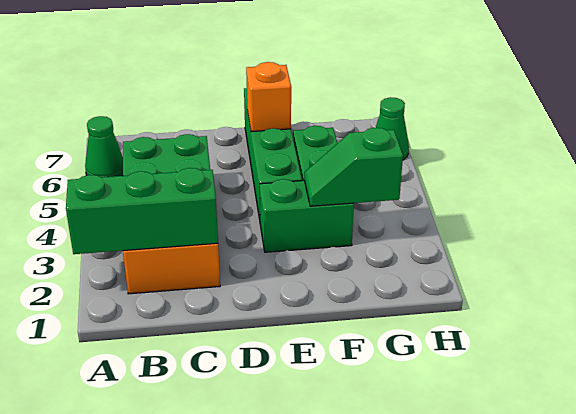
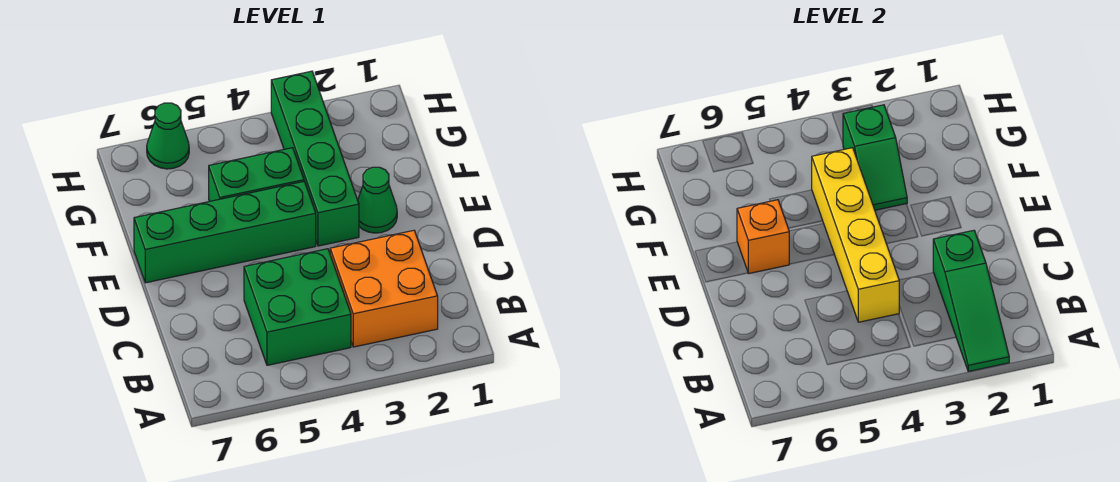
green 1x3 brick [66,168,218,254] -> green 1x3 slope [933,230,1009,371]
green 1x1 cone [85,116,123,177] -> green 1x1 cone moved to [358,167,397,233]
none -> yellow 1x4 brick [812,148,899,322]
green 1x2 brick [260,179,354,252] -> green 1x4 brick [271,71,359,246]

